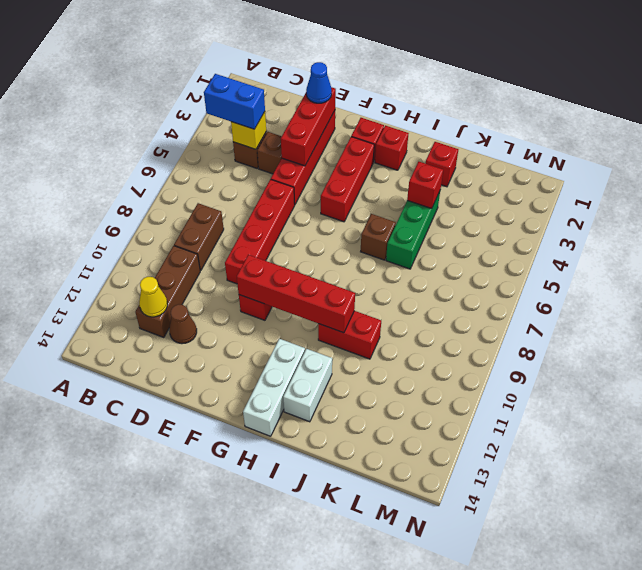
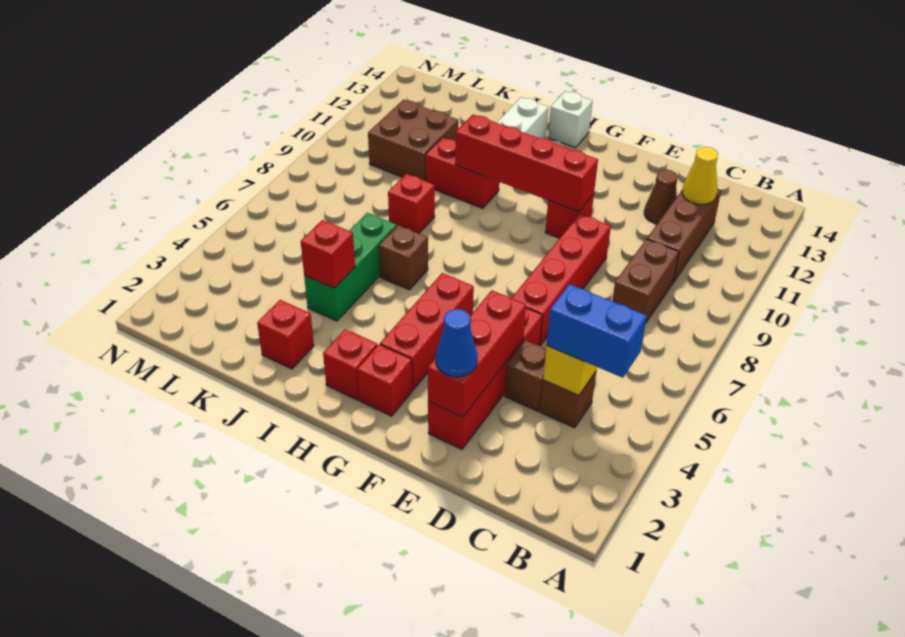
white 1x3 brick [243,339,305,436] -> white 1x1 brick [548,91,593,148]
none -> red 1x1 brick [388,174,435,233]
none -> brown 2x2 brick [368,100,458,181]

